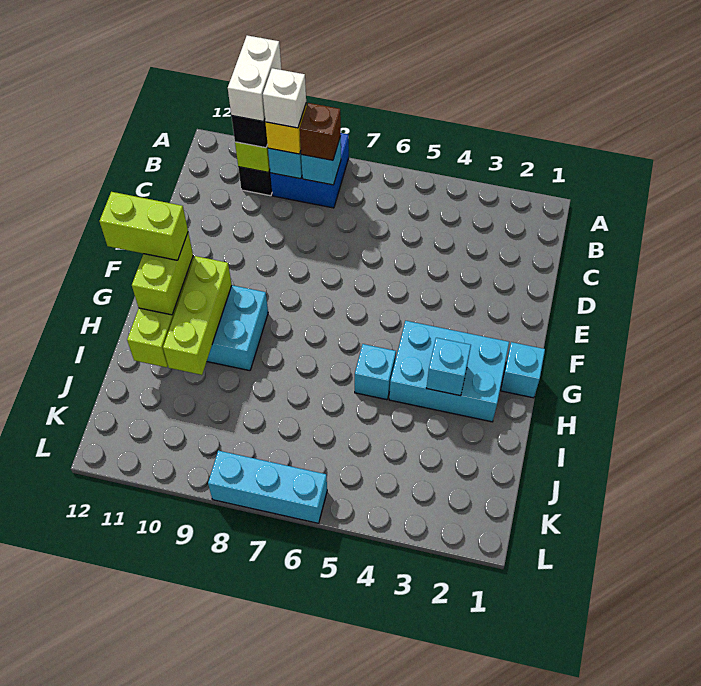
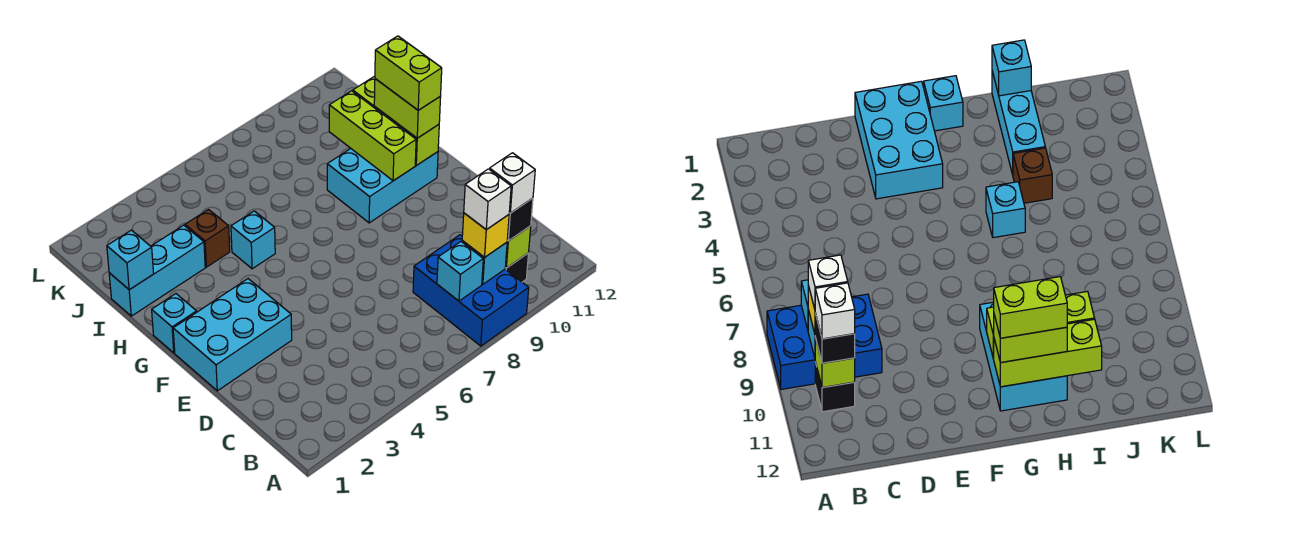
blue 2x2 brick [270,133,349,208] -> blue 2x3 brick [413,235,529,346]
white 1x2 brick [228,35,281,121] -> white 1x1 brick [489,153,535,213]
brown 1x1 brick [300,103,341,160] -> brown 1x1 brick moved to [185,210,230,267]
cyan 2x3 brick [389,321,509,422] -> cyan 2x3 brick moved to [173,279,292,391]
lime 1x2 brick [99,192,188,260] -> lime 1x2 brick turned to [375,36,442,110]
cyan 1x1 brick [426,338,471,396] -> cyan 1x1 brick moved to [107,230,154,290]
cyan 1x3 brick [208,451,327,523] -> cyan 1x3 brick moved to [109,225,205,316]

